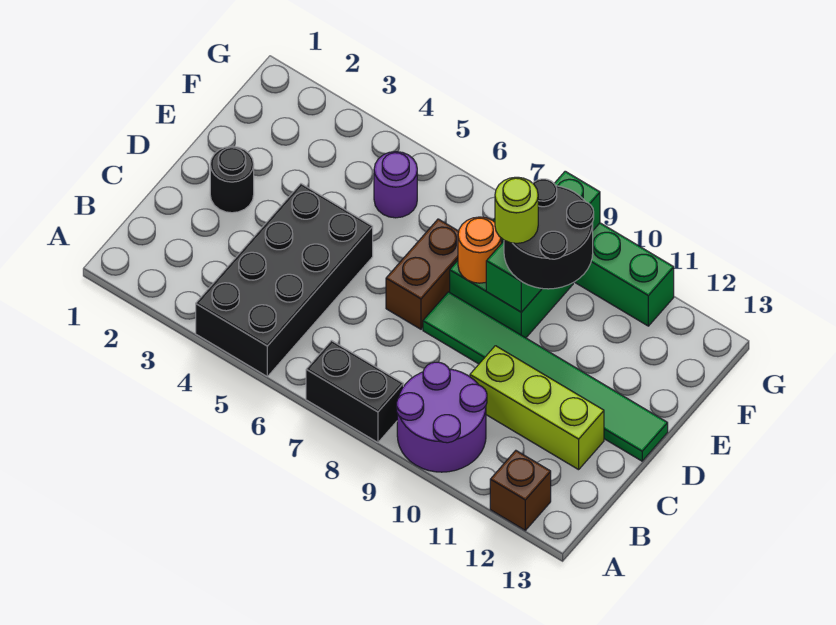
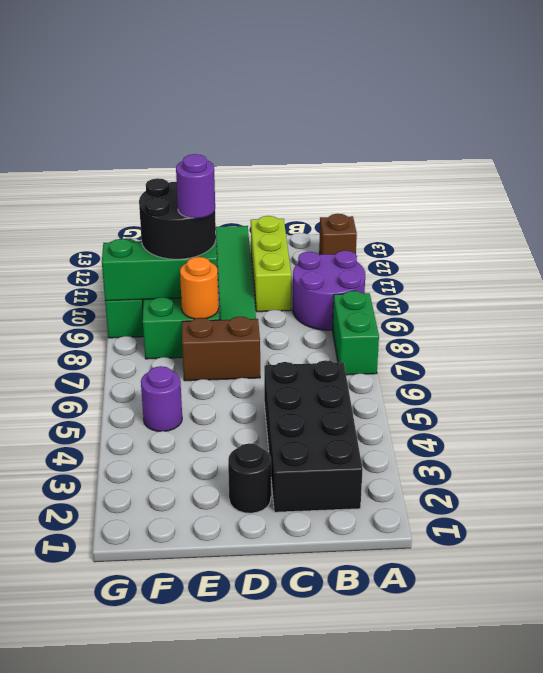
black 2x4 brick [196,184,373,376] -> black 2x4 brick turned to [264,360,363,512]
black 1x2 brick [306,341,403,442] -> green 1x2 brick [333,291,379,375]
lime 1x1 round brick [495,177,538,243] -> purple 1x1 round brick [176,154,215,218]

